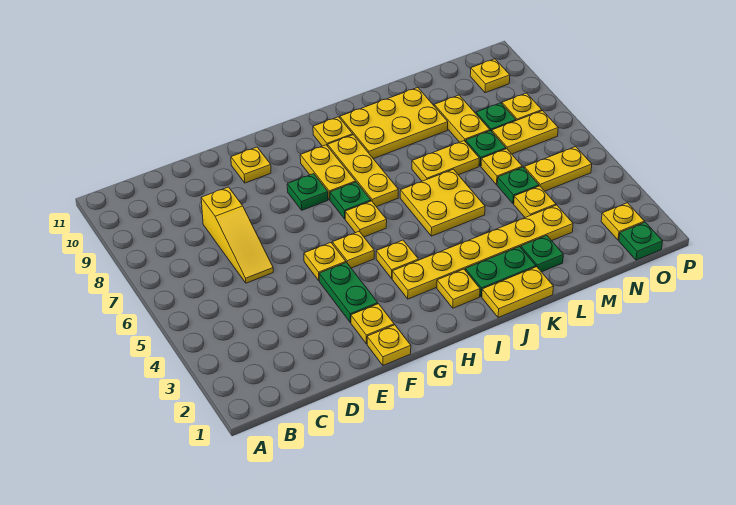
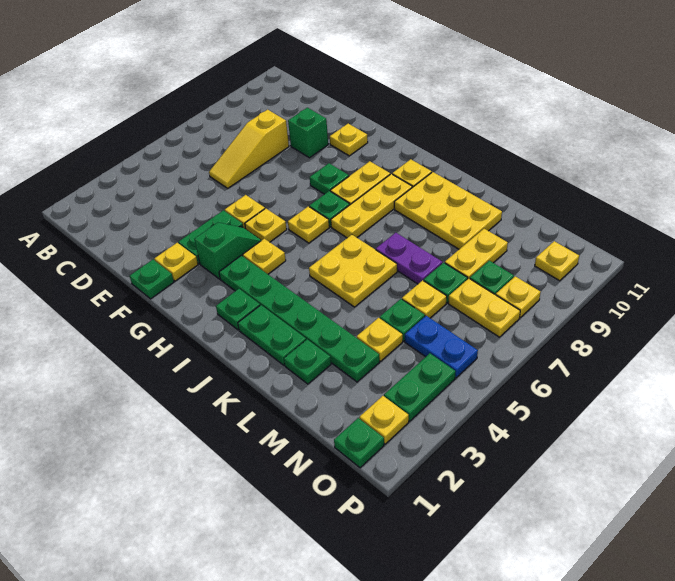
none -> green 1x1 brick [288,108,328,158]
yellow 1x1 plate [367,325,411,365] -> green 1x1 plate [130,260,174,299]
none -> green 1x2 slope [194,222,262,279]
yellow 1x6 plate [392,205,573,299] -> green 1x6 plate [219,255,380,382]
yellow 1x1 plate [437,269,480,308] -> green 1x1 plate [216,289,260,330]
yellow 1x2 plate [482,267,553,317] -> none
yellow 1x2 plate [412,141,479,181] -> purple 1x2 plate [376,233,443,284]
yellow 1x2 plate [524,147,592,191] -> blue 1x2 plate [405,316,478,378]
none -> green 1x2 plate [384,353,456,421]

